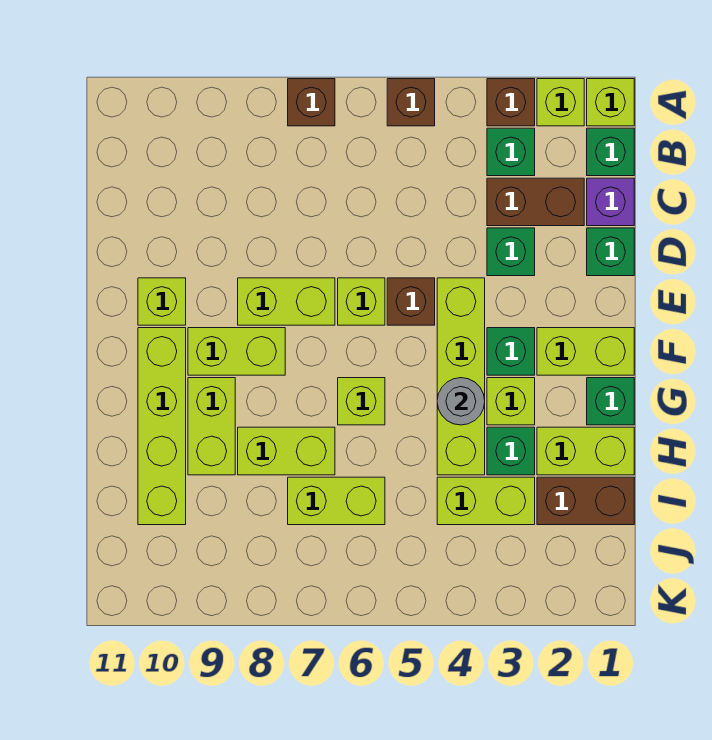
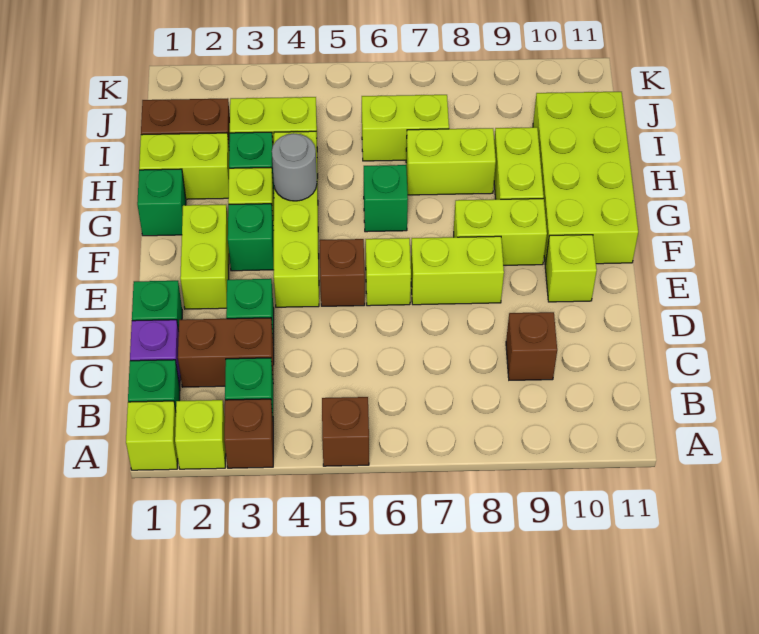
brown 1x1 brick [288,79,335,126] -> brown 1x1 brick moved to [506,312,557,380]
lime 1x2 brick [537,328,634,375] -> lime 1x2 brick turned to [180,205,229,309]
lime 1x4 brick [138,328,186,525] -> lime 2x4 brick [533,92,638,265]
lime 1x1 brick [338,378,385,425] -> green 1x1 brick [364,165,408,232]

